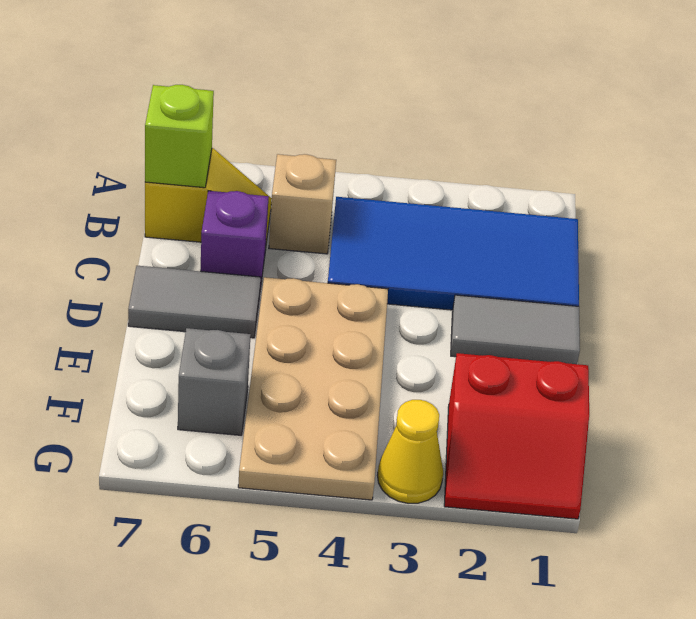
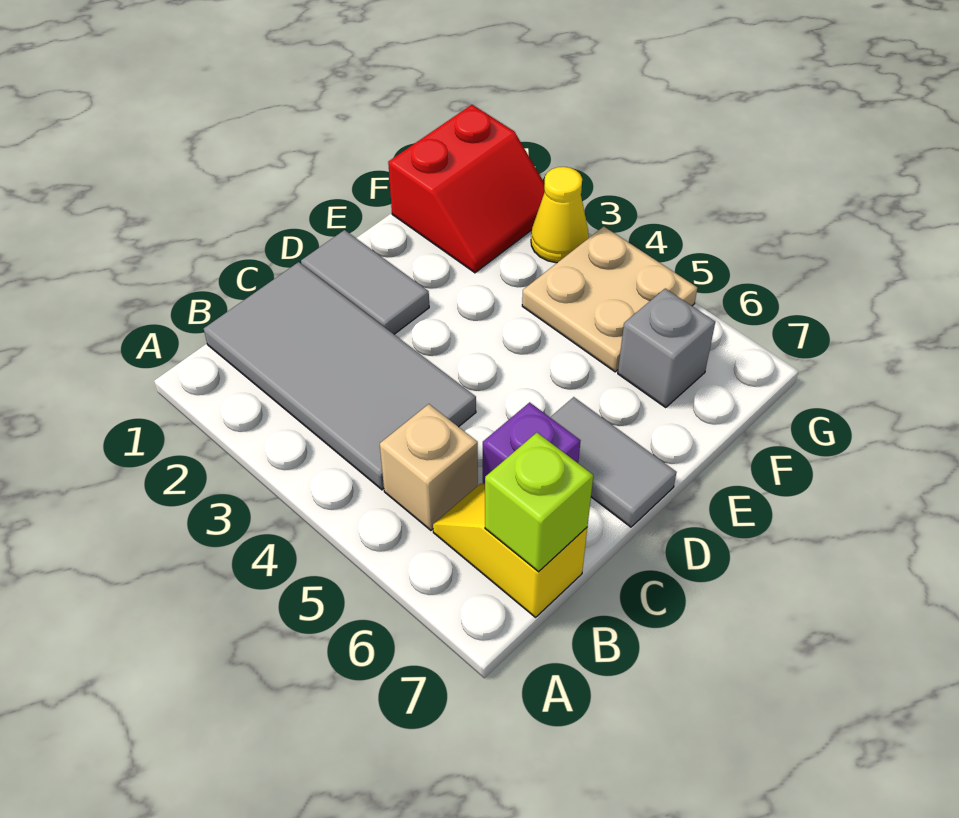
blue 2x4 tile [328,197,579,310] -> grey 2x4 tile [204,262,476,490]
tan 2x4 plate [238,277,388,500] -> tan 2x2 plate [522,227,697,372]
red 2x2 slope [444,353,589,519] -> red 2x2 slope turned to [388,105,545,273]

